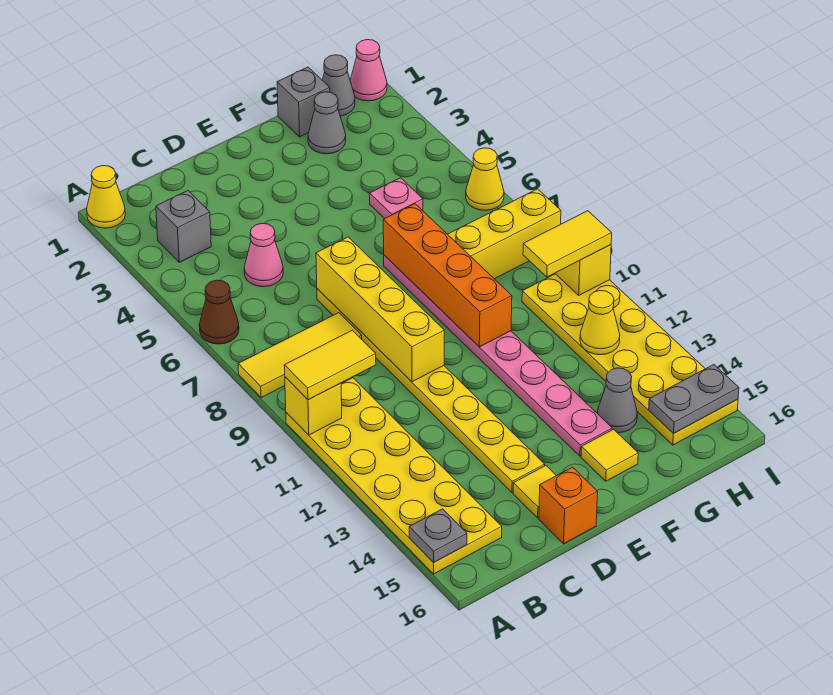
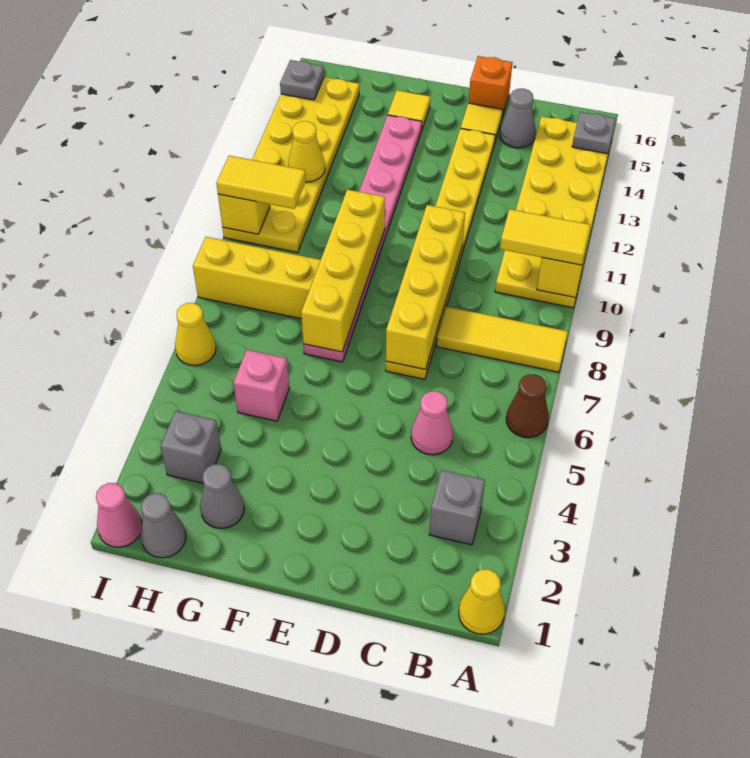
orange 1x4 brick [383,204,512,347] -> yellow 1x4 brick [301,190,385,352]
grey 1x1 brick [277,67,330,137] -> grey 1x1 brick moved to [160,411,221,483]
pink 1x1 plate [369,178,423,219] -> pink 1x1 brick [233,350,289,421]
grey 1x1 cone [597,368,637,433] -> grey 1x1 cone moved to [500,89,536,148]
grey 1x2 plate [649,365,739,433] -> grey 1x1 plate [280,60,324,100]

